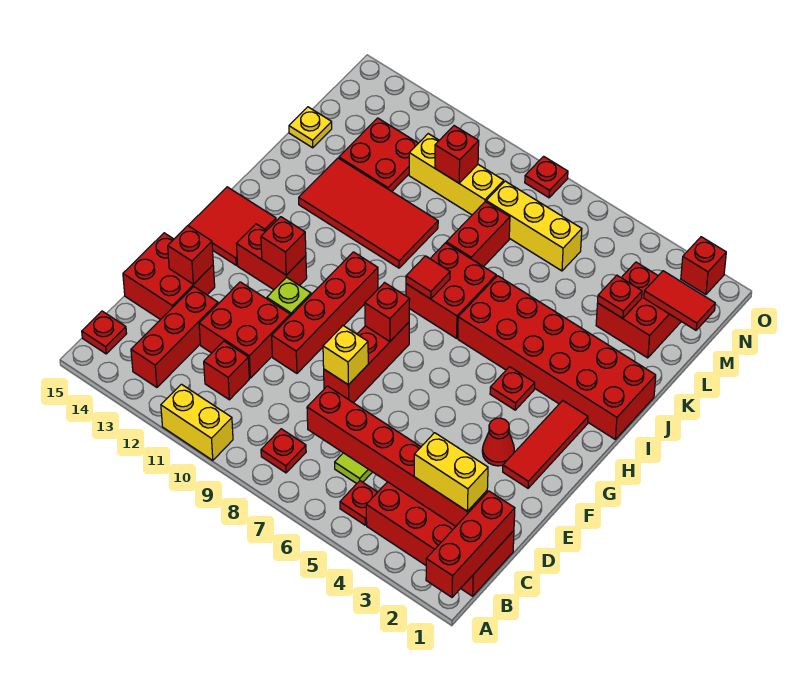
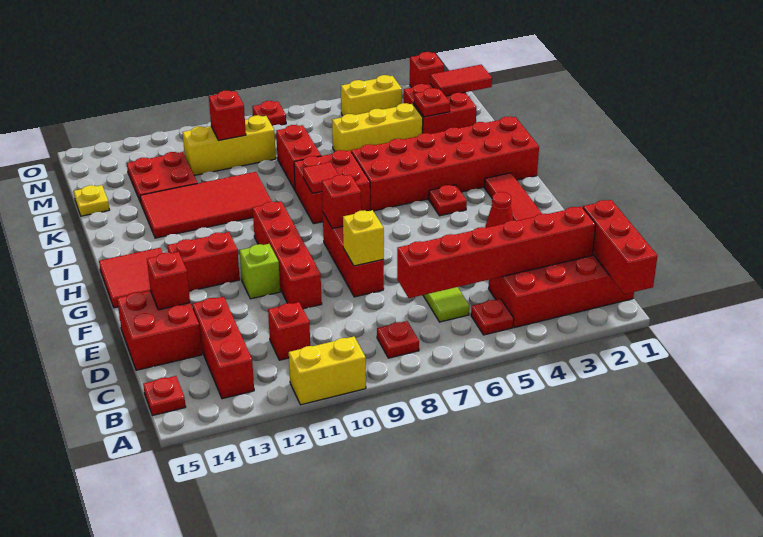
yellow 1x2 brick [414,433,488,511] -> yellow 1x2 brick moved to [341,75,402,116]
red 2x2 brick [199,282,290,378] -> none
red 1x1 brick [261,217,306,275] -> none
yellow 1x3 brick [486,181,582,271] -> yellow 1x3 brick moved to [332,103,423,151]

